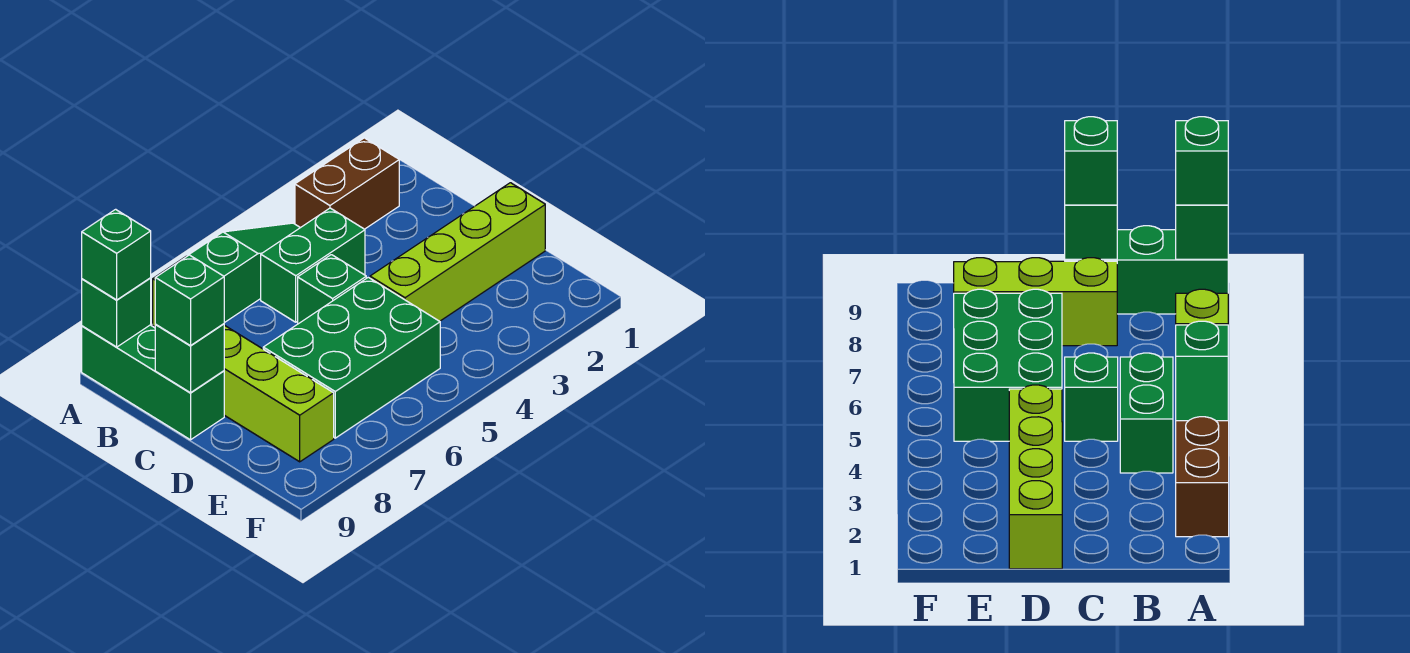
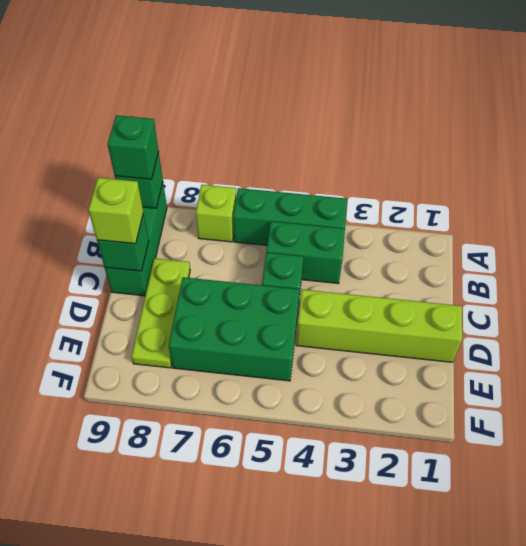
brown 1x2 brick [295,138,399,229] -> none
green 1x3 slope [189,223,300,323] -> green 1x3 brick [233,188,347,245]
lime 1x3 brick [224,326,334,462] -> lime 1x3 plate [132,258,190,368]
green 1x1 brick [155,255,224,346] -> lime 1x1 brick [88,178,143,244]

